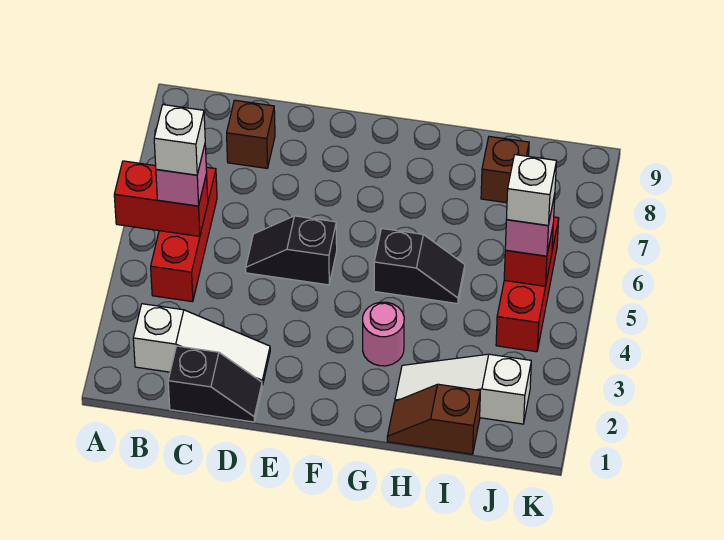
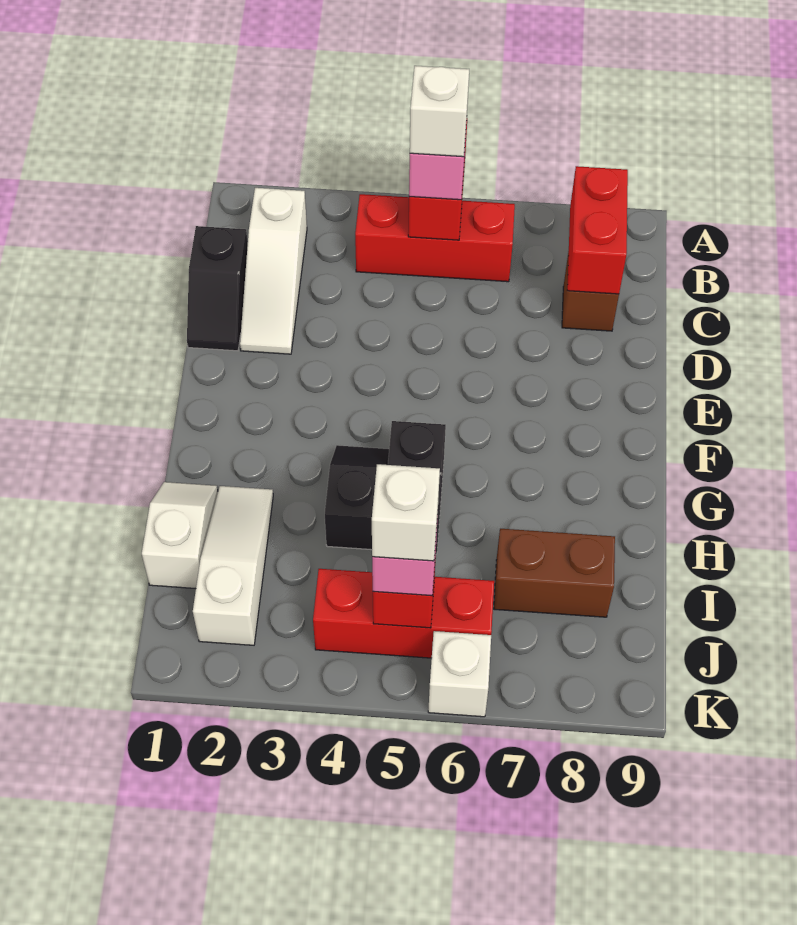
none -> red 1x2 brick [567,166,628,294]
black 1x2 slope [246,216,337,285] -> black 1x2 slope moved to [325,445,389,550]
pink 1x1 round brick [363,302,404,366] -> none
brown 1x2 slope [387,384,480,454] -> white 1x2 slope [142,482,218,589]
brown 1x1 brick [481,136,529,203] -> brown 1x2 brick [494,529,615,617]
none -> white 1x1 brick [428,631,491,717]

